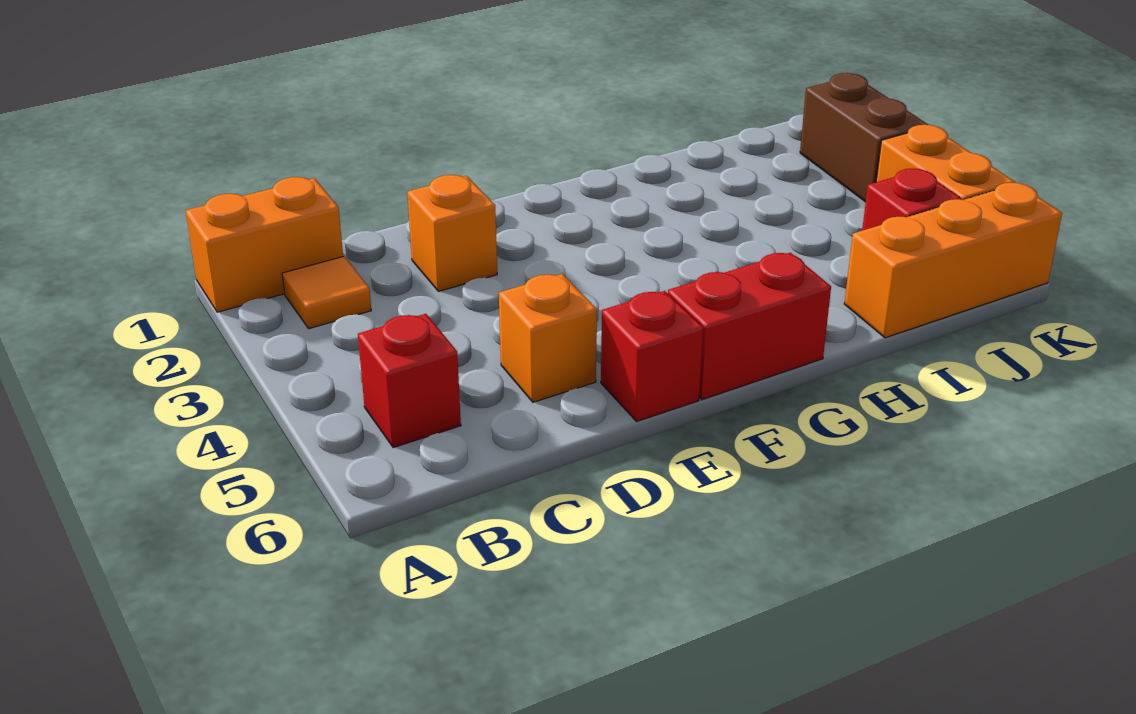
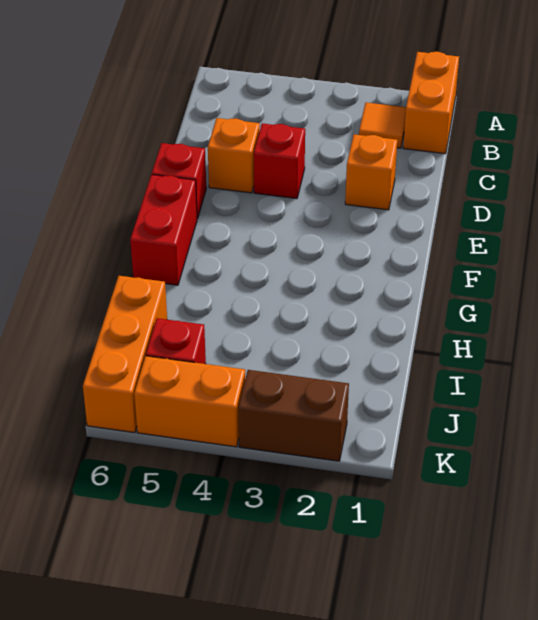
red 1x1 brick [358,314,461,448] -> red 1x1 brick moved to [254,123,305,199]

